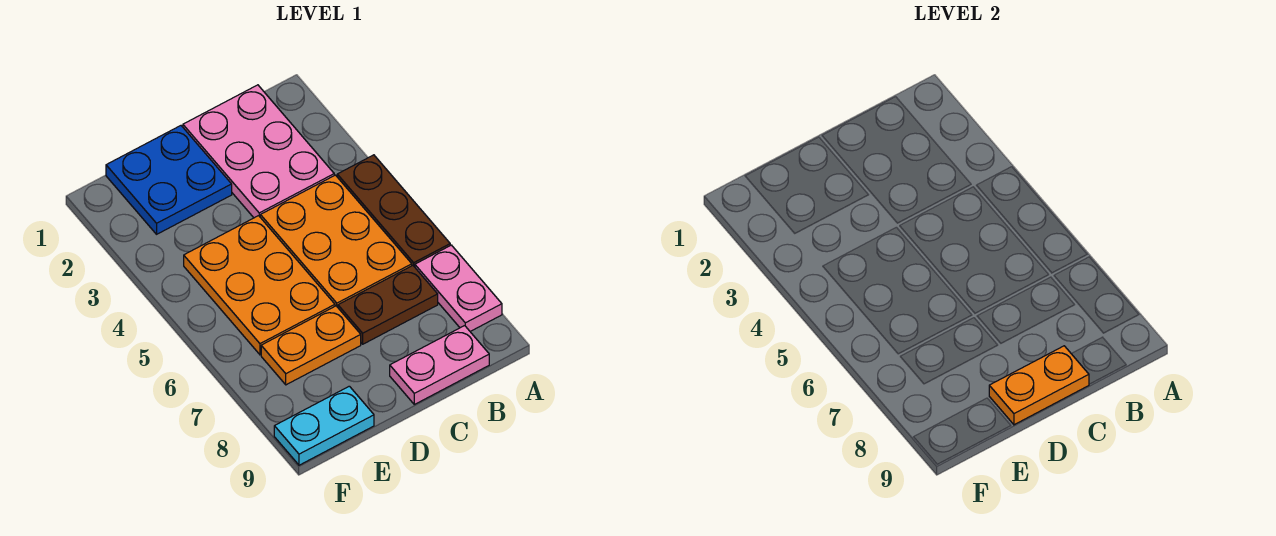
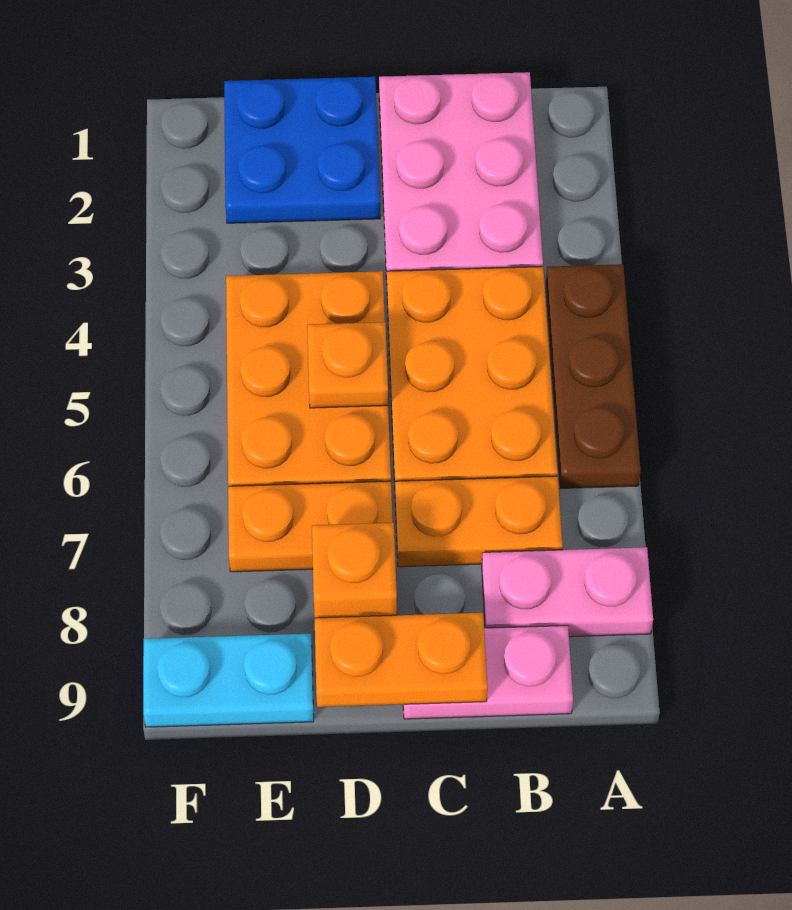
pink 1x2 plate [415,245,502,331] -> pink 1x2 plate turned to [482,547,653,637]
brown 1x2 plate [338,266,438,344] -> orange 1x2 plate [395,476,563,567]
none -> orange 1x1 plate [307,322,388,408]
none -> orange 1x1 brick [312,523,397,618]

